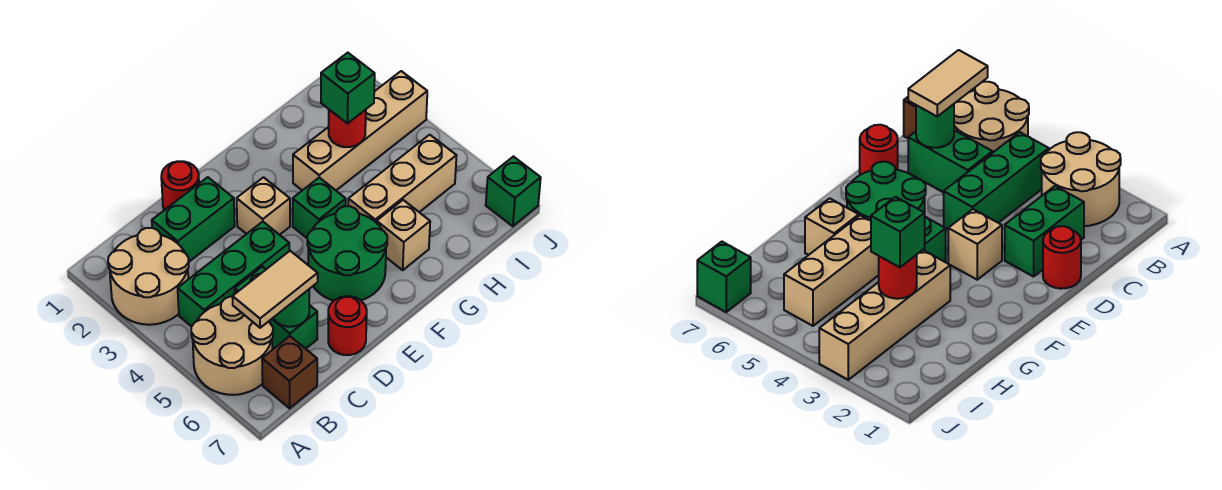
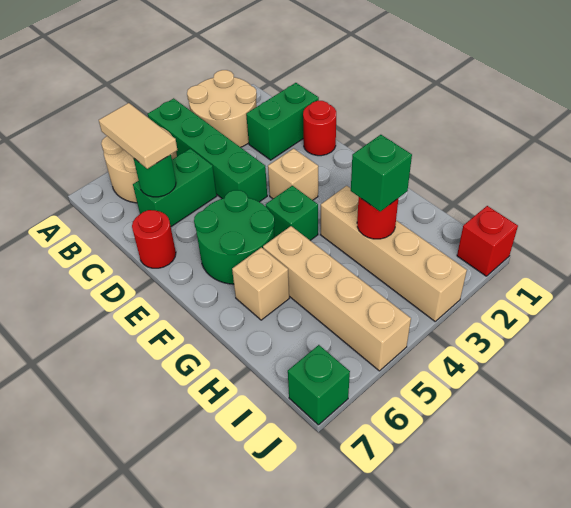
green 1x3 brick [178,222,289,327] -> green 1x4 brick [148,98,267,202]
brown 1x1 brick [262,336,317,408] -> none
green 1x2 brick [152,177,235,262] -> green 1x2 brick turned to [246,83,319,160]
tan 1x3 brick [348,135,457,223] -> tan 1x4 brick [263,226,411,371]
none -> red 1x1 brick [457,206,518,276]

